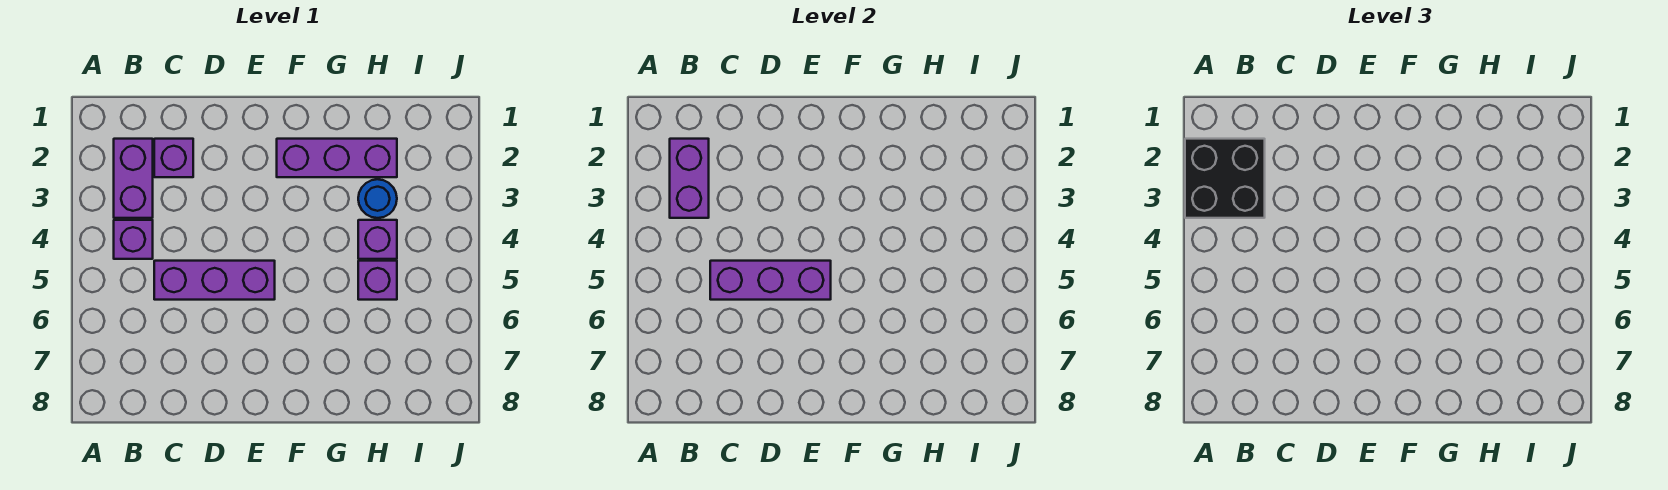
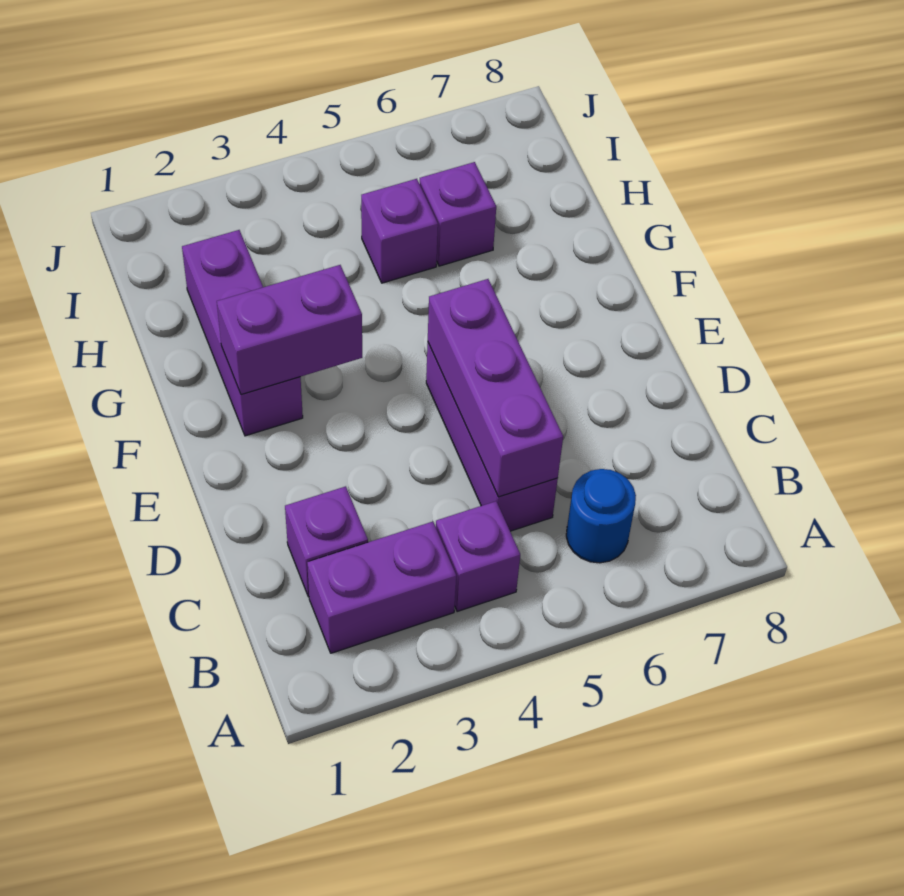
black 2x2 brick [1185,139,1265,218] -> none
purple 1x2 brick [670,139,709,218] -> purple 1x2 brick moved to [217,265,362,395]
blue 1x1 round brick [358,179,397,218] -> blue 1x1 round brick moved to [566,469,636,563]
purple 1x1 brick [358,220,397,259] -> purple 1x1 brick moved to [420,162,496,266]

